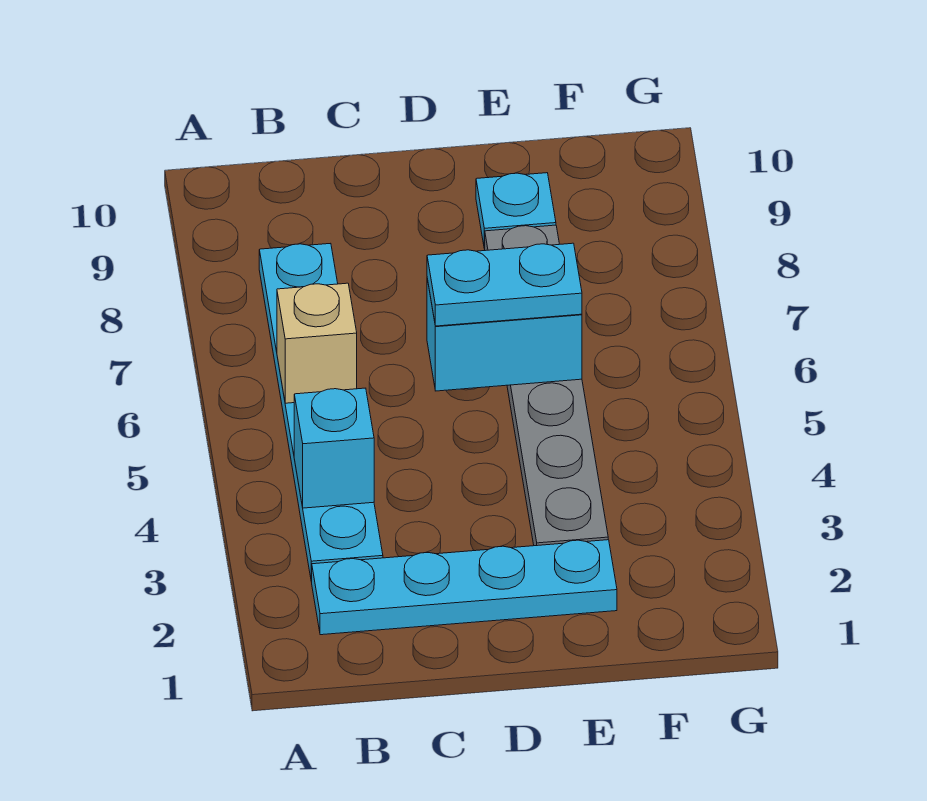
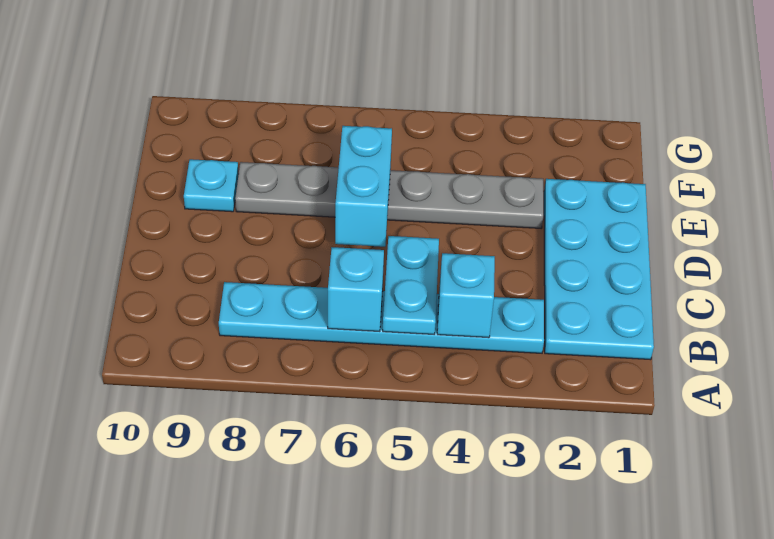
cyan 1x4 plate [312,540,617,635] -> cyan 2x4 plate [544,179,654,360]
tan 1x1 brick [277,283,357,403] -> cyan 1x1 brick [328,247,384,331]
cyan 1x2 plate [427,243,582,326] -> cyan 1x2 plate moved to [383,236,439,334]

